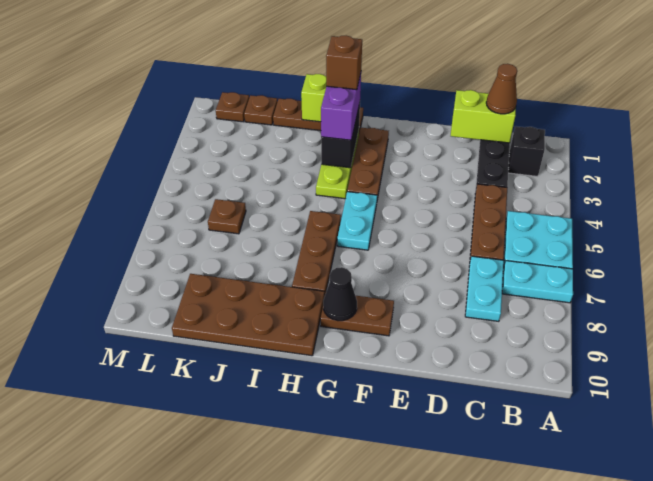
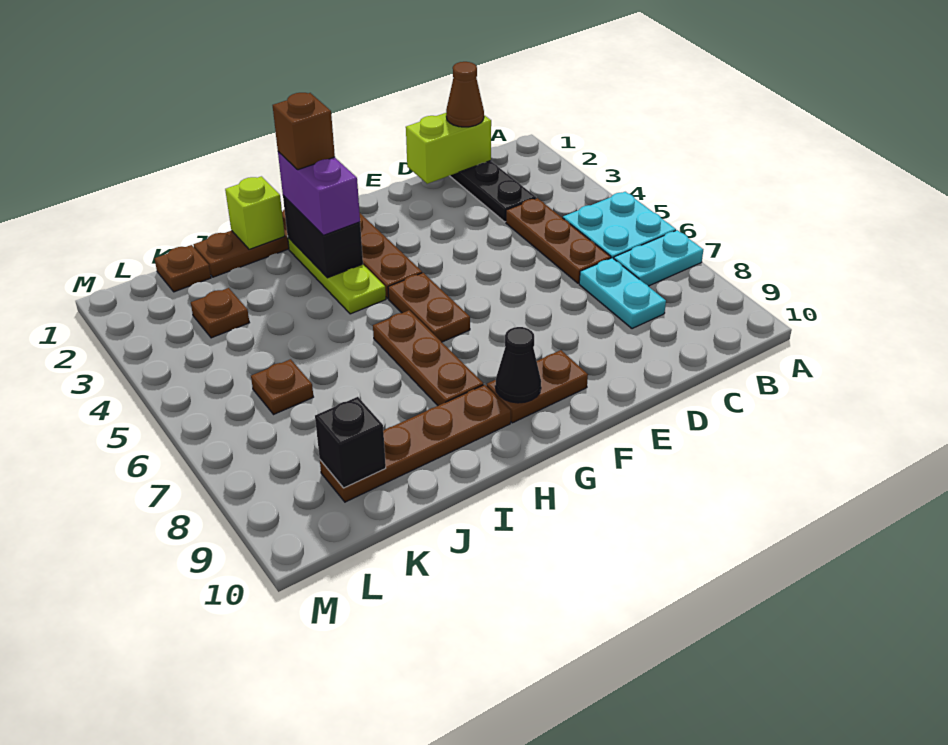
black 1x1 brick [508,126,545,176] -> black 1x1 brick moved to [315,397,386,488]
cyan 1x2 plate [337,192,377,250] -> brown 1x2 plate [388,273,470,342]
brown 2x4 plate [172,274,325,356] -> brown 1x4 plate [320,385,511,502]
brown 1x1 plate [216,92,249,122] -> brown 1x1 plate moved to [191,288,249,338]

